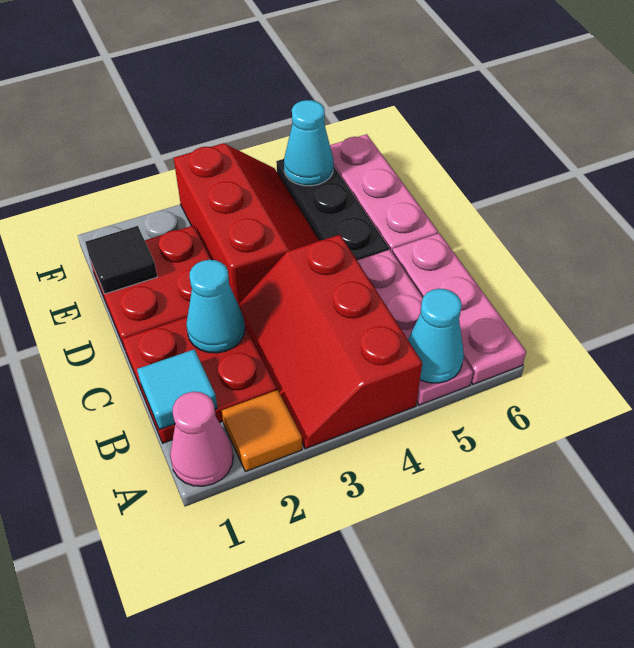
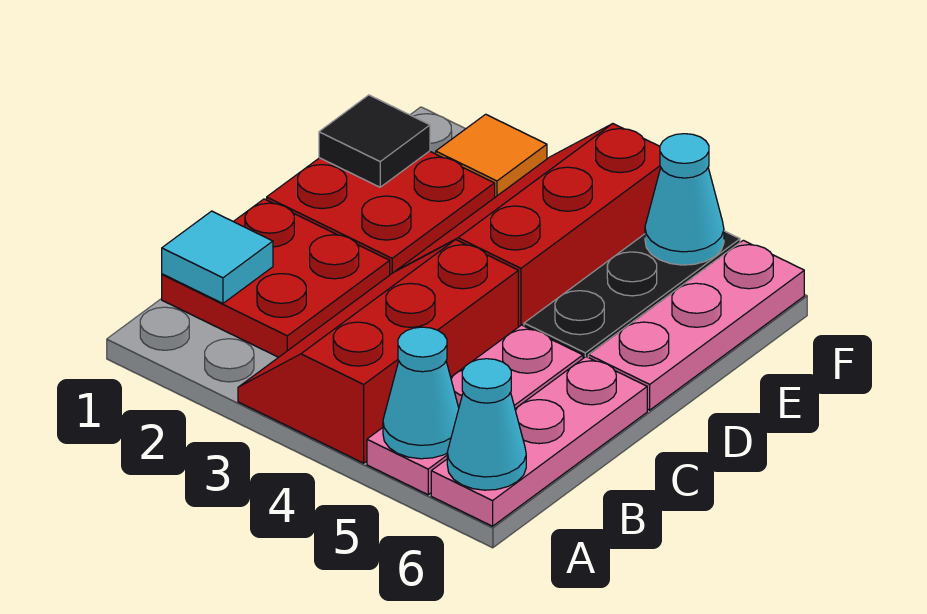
pink 1x1 cone [170,392,233,486] -> none
orange 1x1 tile [222,390,302,472] -> orange 1x1 tile moved to [436,114,547,197]
cyan 1x1 cone [186,260,245,353] -> cyan 1x1 cone moved to [447,359,526,490]
red 2x3 slope [174,143,319,305] -> red 2x3 slope turned to [396,124,661,327]

